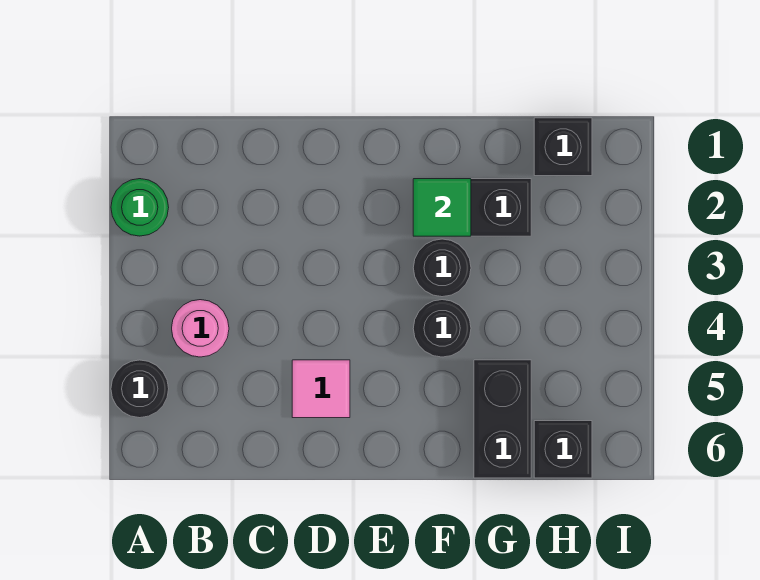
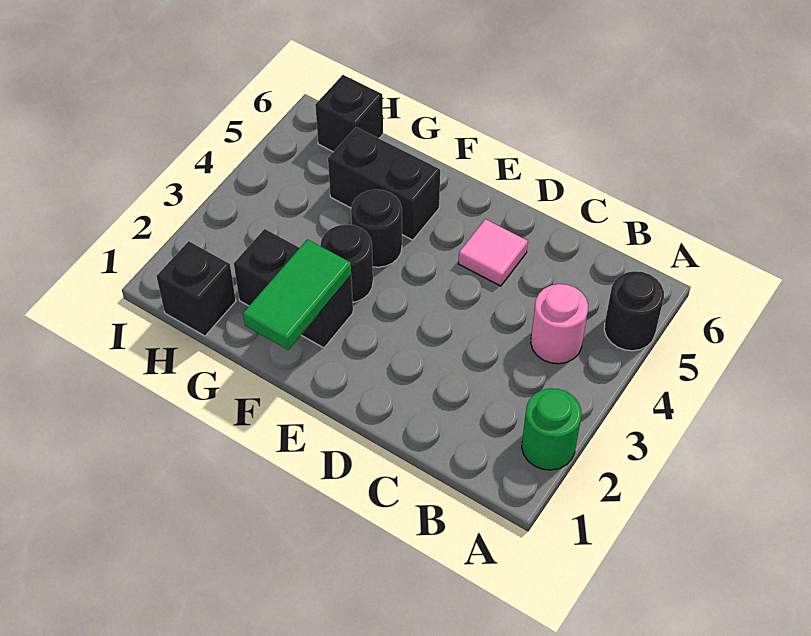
green 1x1 tile [413,179,471,236] -> green 1x2 tile [243,239,351,350]
black 1x2 brick [474,360,531,478] -> black 1x2 brick turned to [328,127,440,240]

